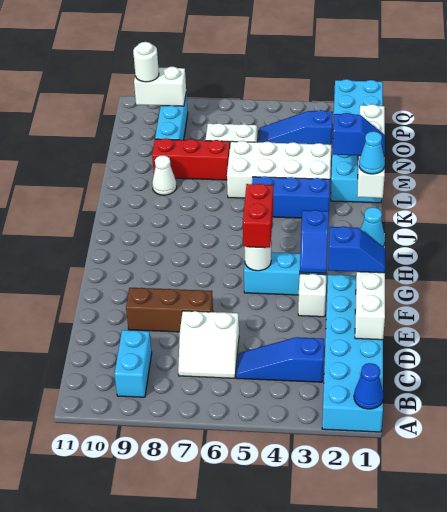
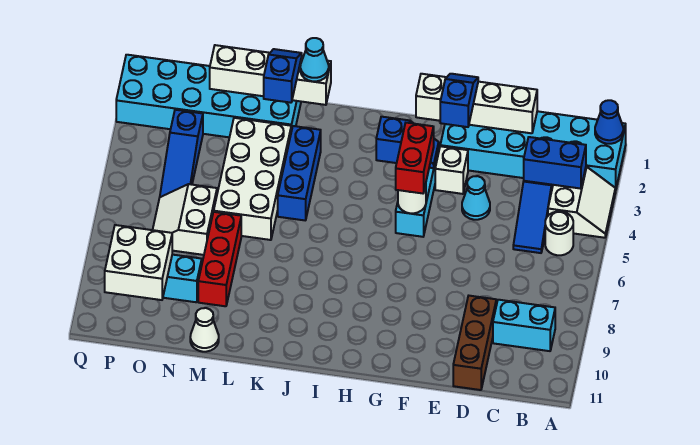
none -> blue 1x2 brick [524,137,586,189]
white 2x2 slope [178,311,239,378] -> white 2x2 slope moved to [548,167,615,238]
brown 1x3 brick [126,288,213,332] -> brown 1x3 brick moved to [453,296,496,390]
cyan 1x1 cone [361,207,385,246] -> cyan 1x1 cone moved to [462,176,490,220]
red 1x2 brick [243,184,273,248] -> red 1x2 brick turned to [396,123,434,193]
white 1x1 cone [152,155,177,195] -> white 1x1 cone moved to [190,308,219,352]
white 1x2 brick [134,67,186,106] -> white 2x2 brick [105,225,172,300]
white 1x1 round brick [133,42,159,82] -> white 1x1 round brick moved to [545,211,573,255]

